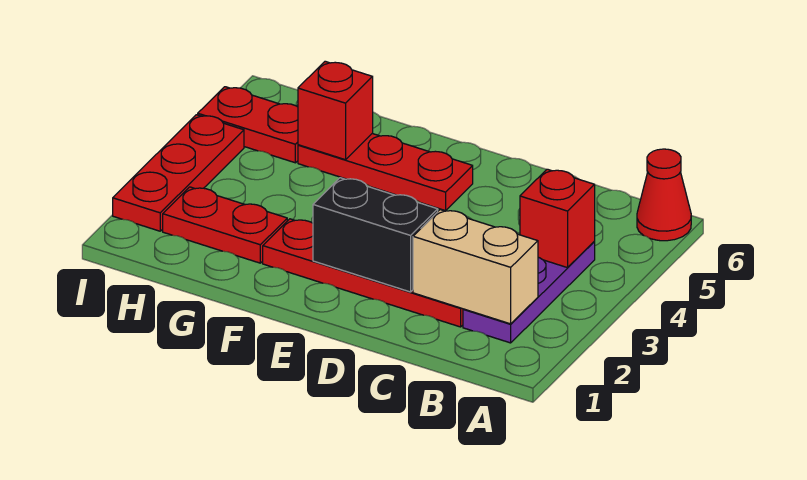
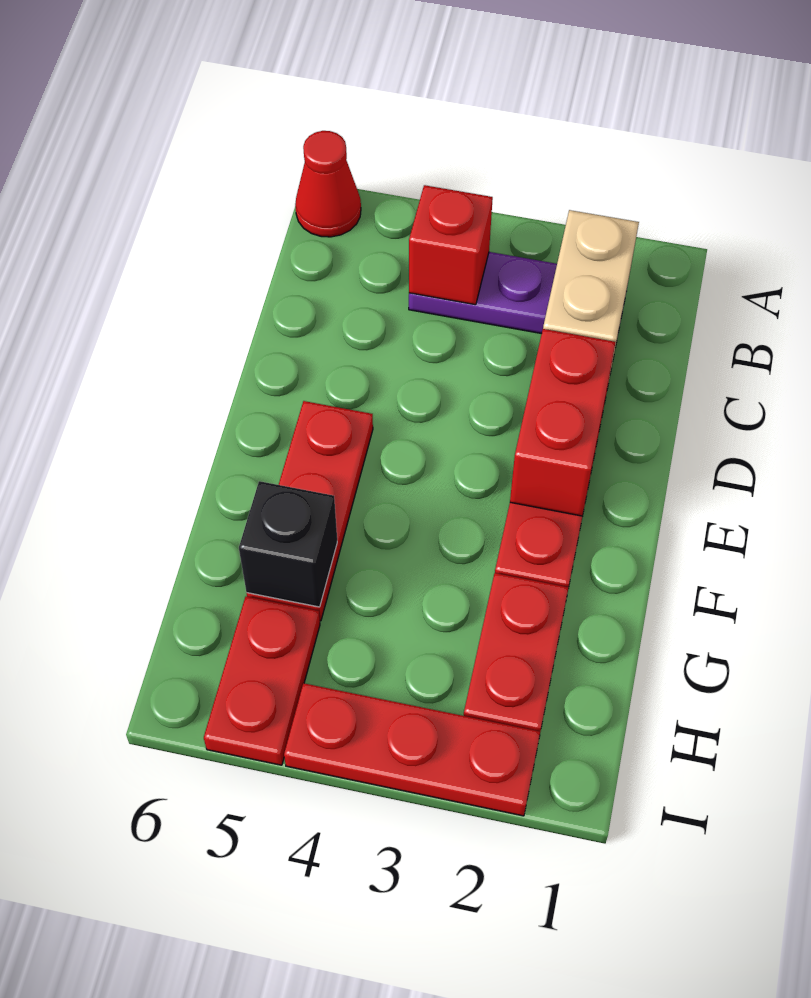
black 1x2 brick [313,178,438,292] -> red 1x2 brick [510,329,615,516]
red 1x1 brick [298,61,373,160] -> black 1x1 brick [239,481,337,607]

